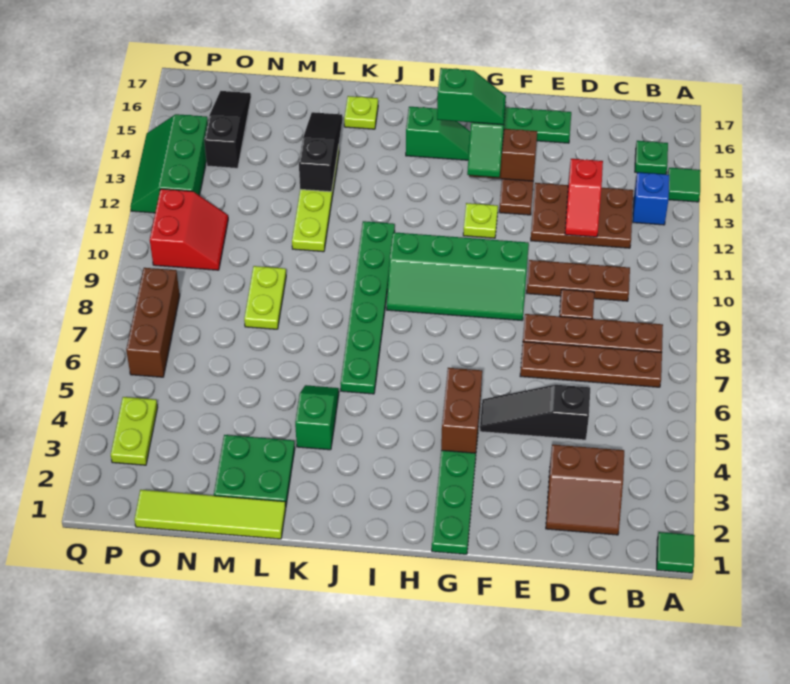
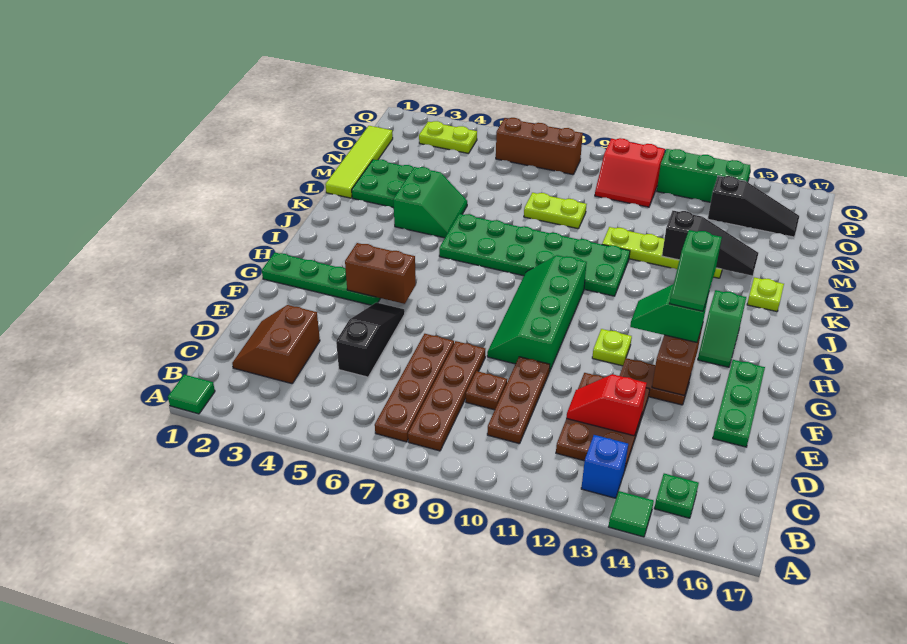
green 1x6 plate [340,221,395,394] -> green 2x6 plate [439,214,630,296]
green 1x2 slope [295,385,339,450] -> green 2x2 slope [393,167,467,238]

